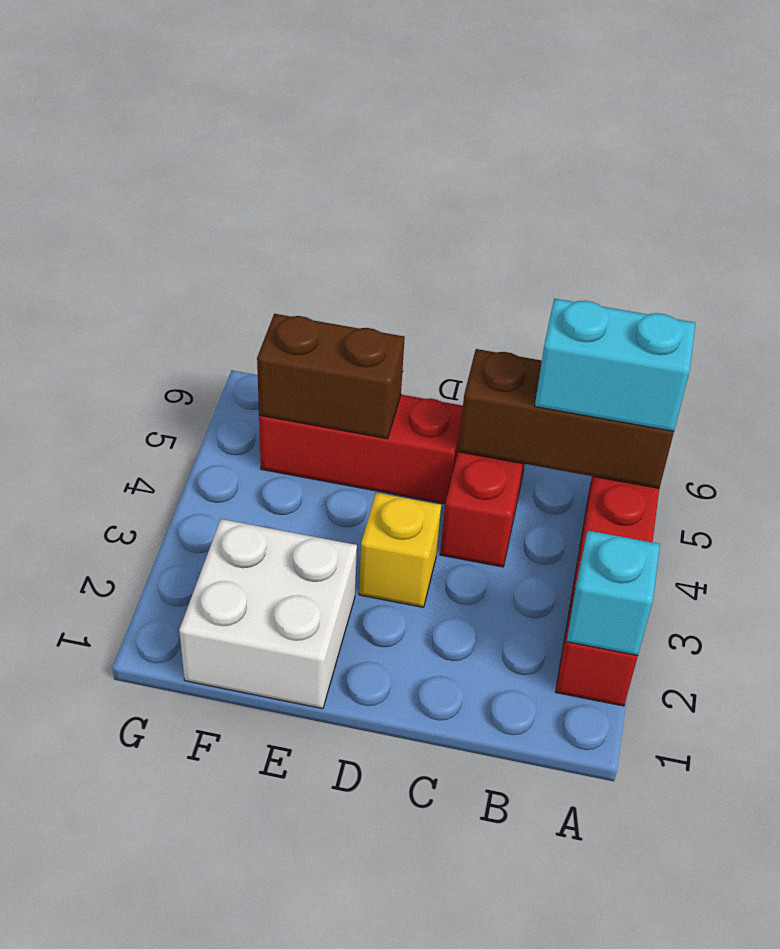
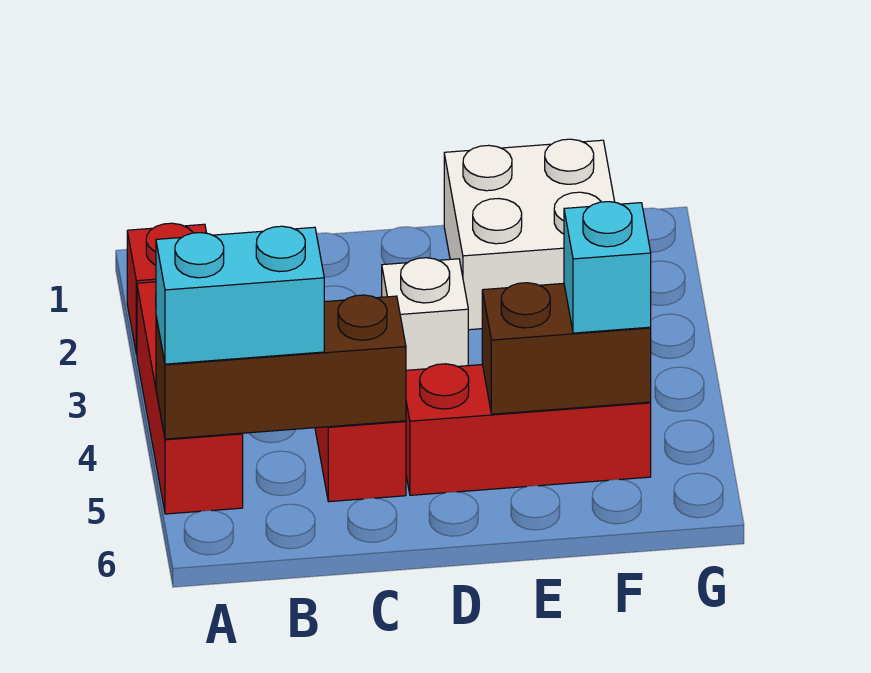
cyan 1x1 brick [566,531,660,656] -> cyan 1x1 brick moved to [564,202,651,333]
yellow 1x1 brick [359,493,441,607] -> white 1x1 brick [382,258,468,370]

